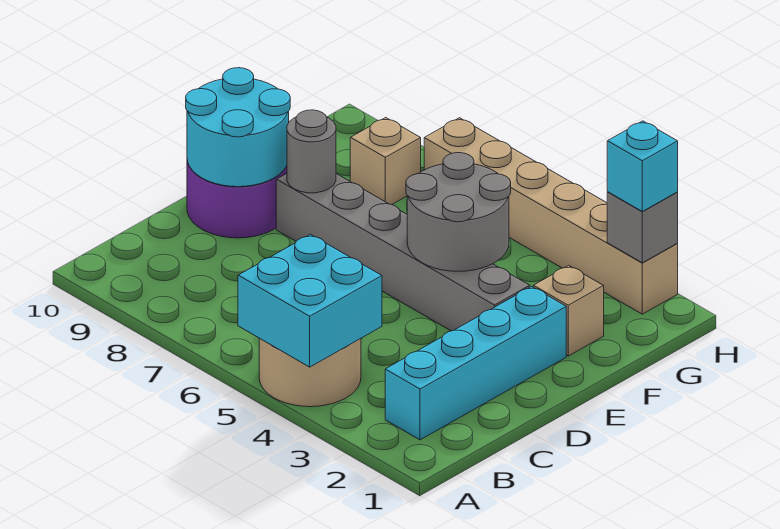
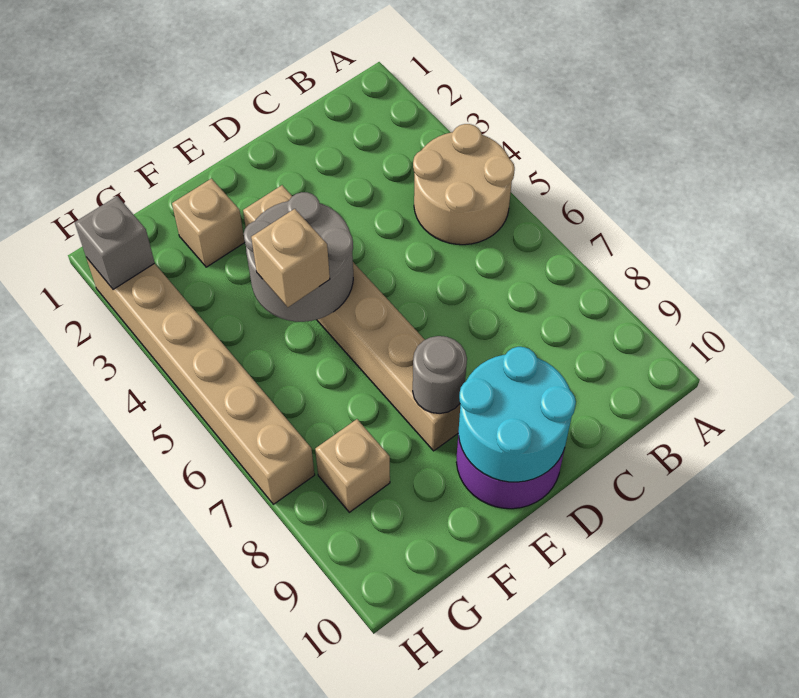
cyan 2x2 brick [238,234,382,367] -> none
cyan 1x4 brick [385,286,566,440] -> none
grey 1x6 brick [276,174,530,331] -> tan 1x6 brick [243,185,460,451]
none -> tan 1x1 brick [251,209,330,307]
cyan 1x1 brick [607,121,678,211] -> none

